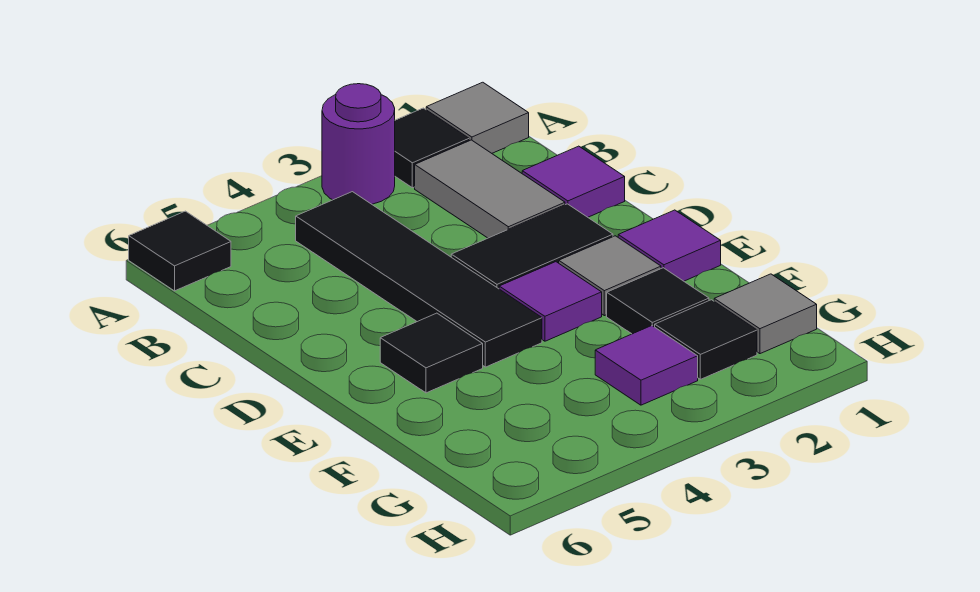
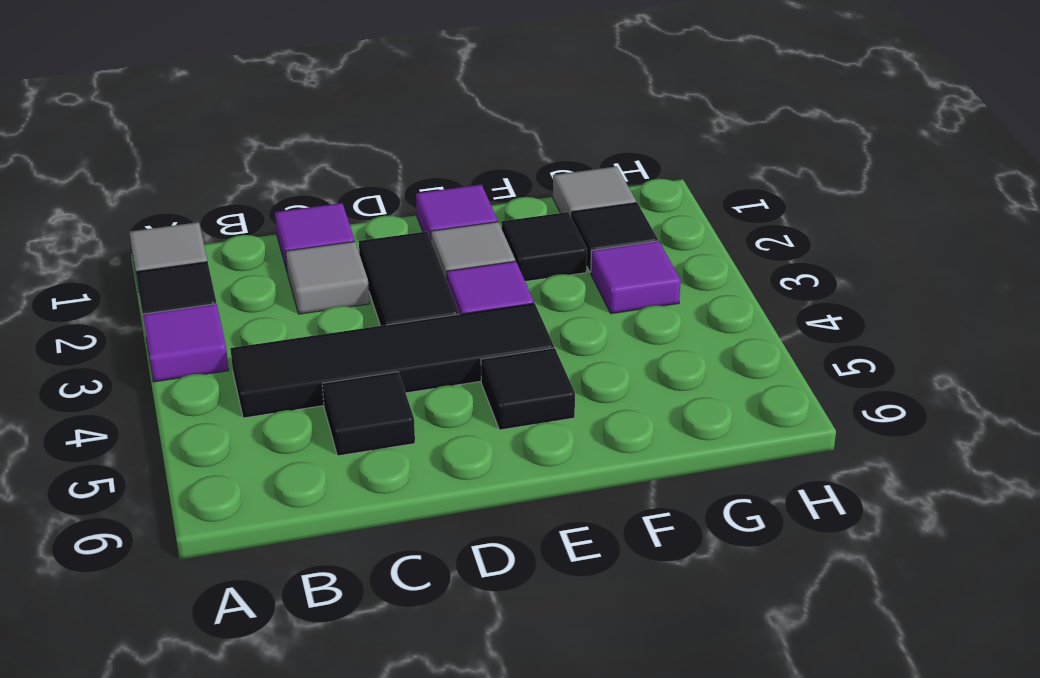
purple 1x1 round brick [322,84,395,204] -> purple 1x1 tile [143,304,229,382]
black 1x1 tile [129,211,231,291] -> black 1x1 tile moved to [322,372,415,456]
grey 1x2 tile [415,140,565,238] -> grey 1x1 tile [286,241,369,314]

